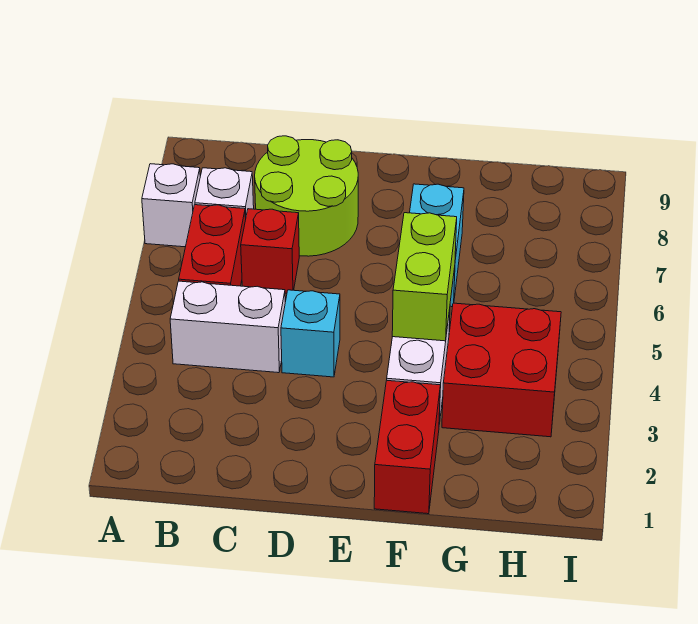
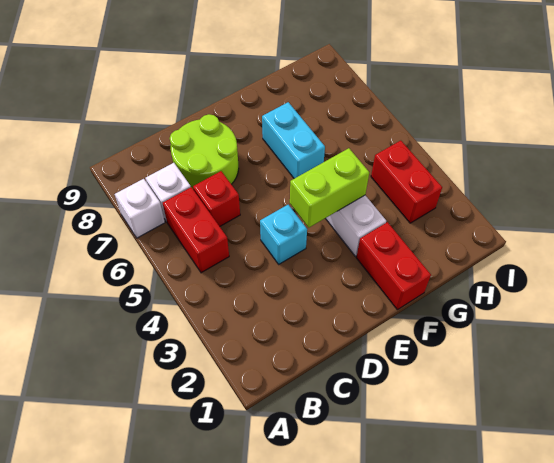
white 1x2 brick [170,281,285,373] -> none
lime 1x2 brick [392,213,457,341] -> lime 1x2 brick turned to [290,148,369,227]
red 2x2 brick [442,303,561,437] -> red 1x2 brick [371,141,442,223]

